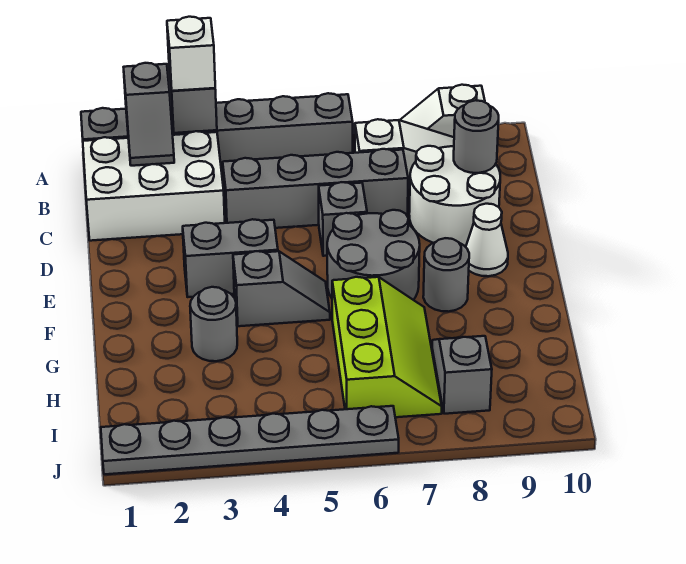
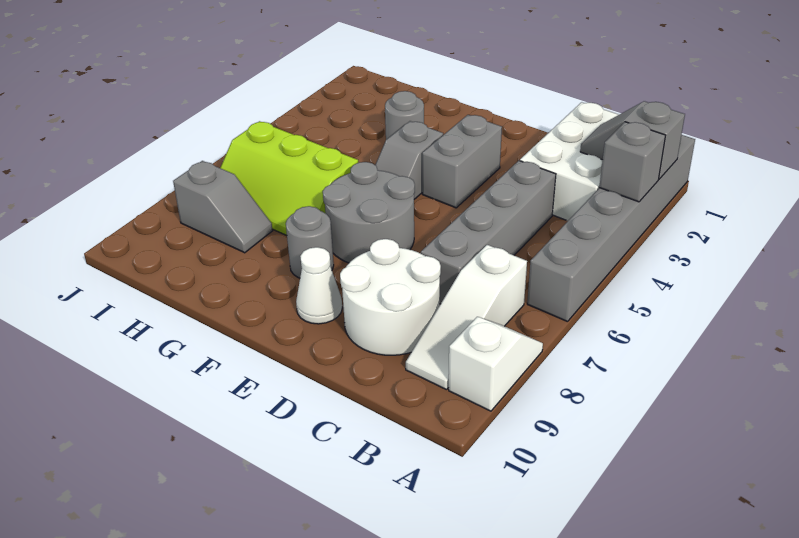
white 1x1 brick [167,17,215,91] -> none
grey 1x1 round brick [454,100,499,173] -> none
grey 1x1 brick [319,182,367,256] -> none
grey 1x6 plate [101,406,399,474] -> none

